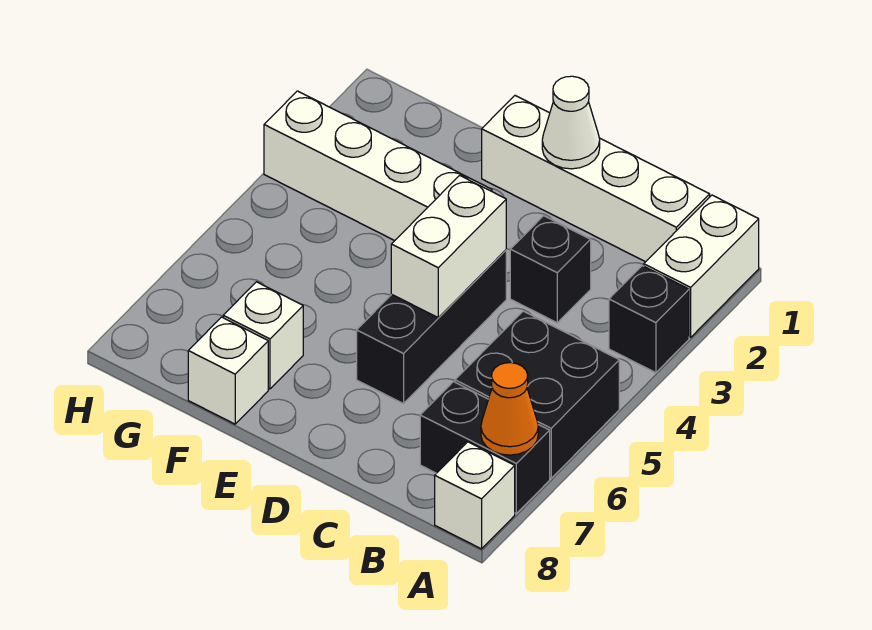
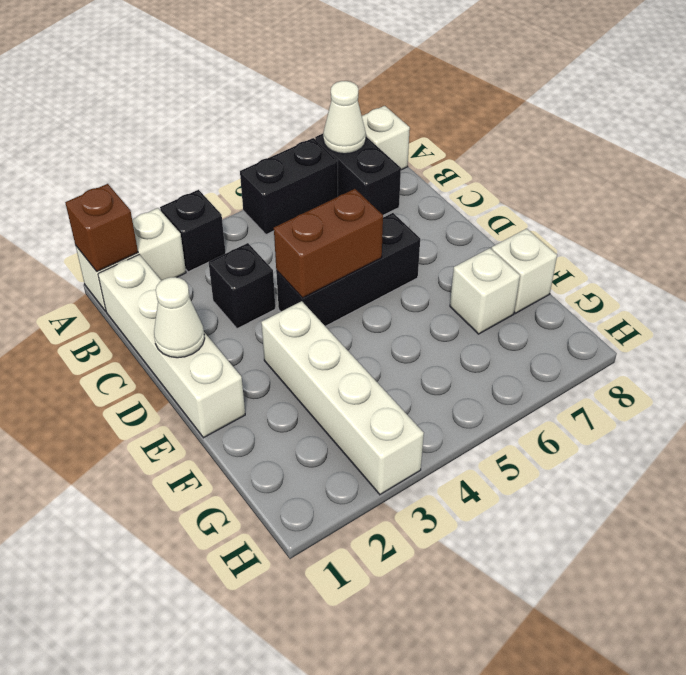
none -> brown 1x1 brick [65,184,138,271]
black 2x2 brick [455,311,619,478] -> black 1x2 brick [240,138,338,234]
orange 1x1 cone [481,363,538,455] -> white 1x1 cone [323,81,366,154]
white 1x2 brick [391,175,506,317] -> brown 1x2 brick [274,189,383,298]

